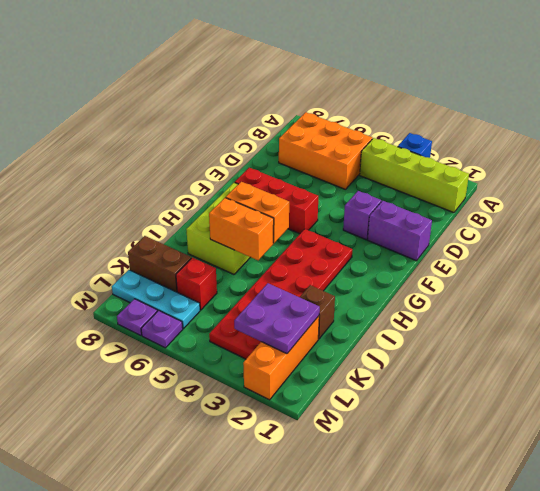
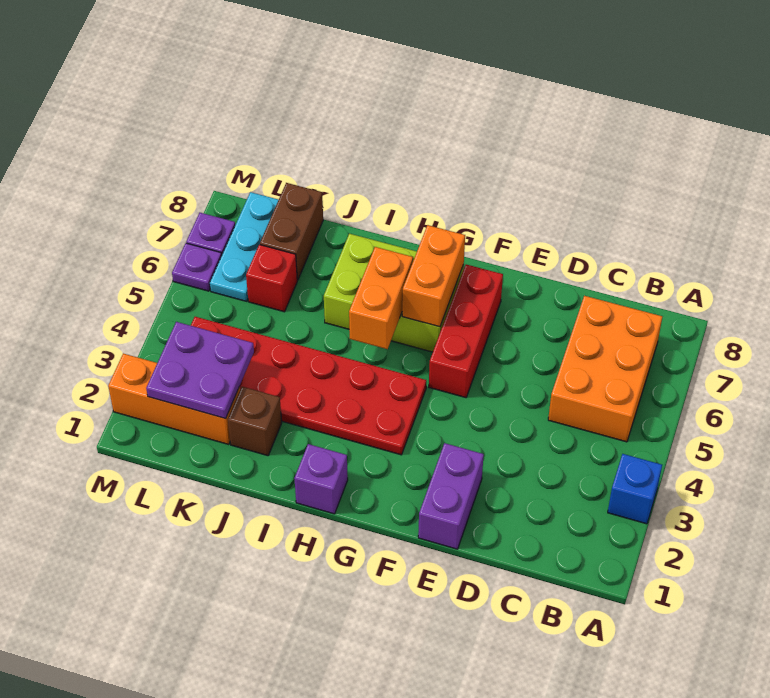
lime 1x4 brick [360,138,469,213] -> none
purple 1x1 brick [343,191,381,240] -> purple 1x1 brick moved to [294,444,348,514]
orange 1x2 brick [209,198,274,260] -> orange 1x2 brick moved to [402,225,465,327]

